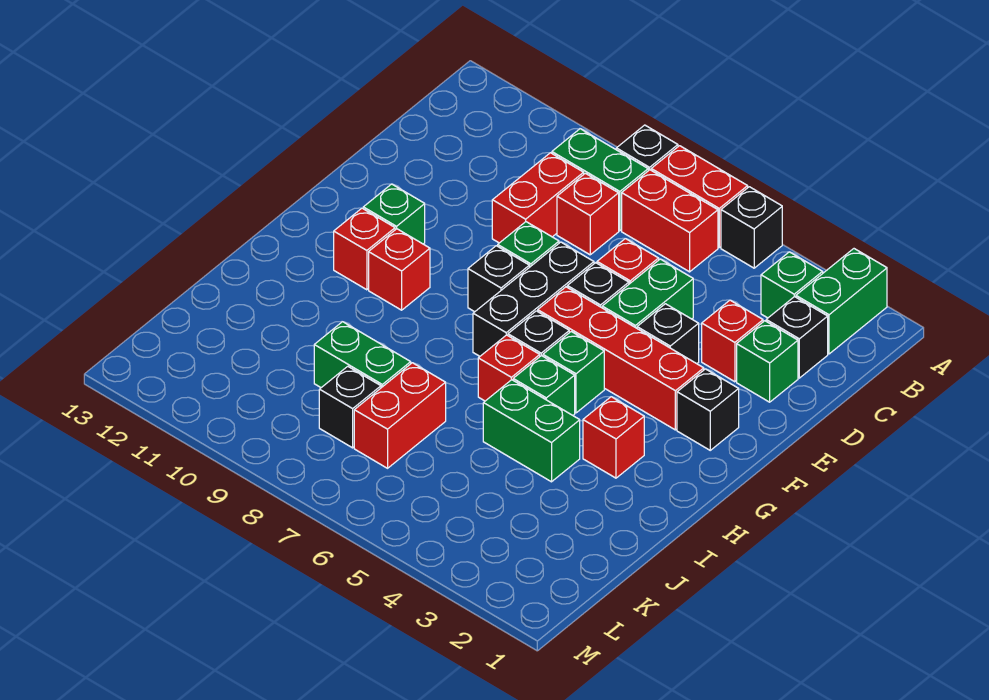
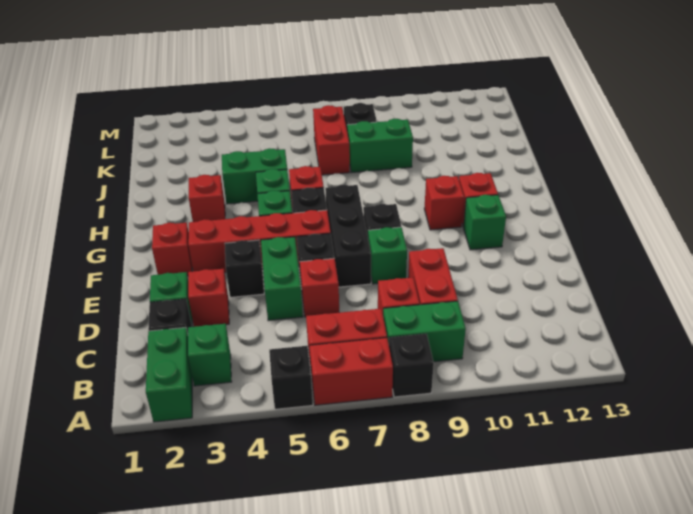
black 1x1 brick [677,369,739,450] -> red 1x1 brick [152,223,192,276]

